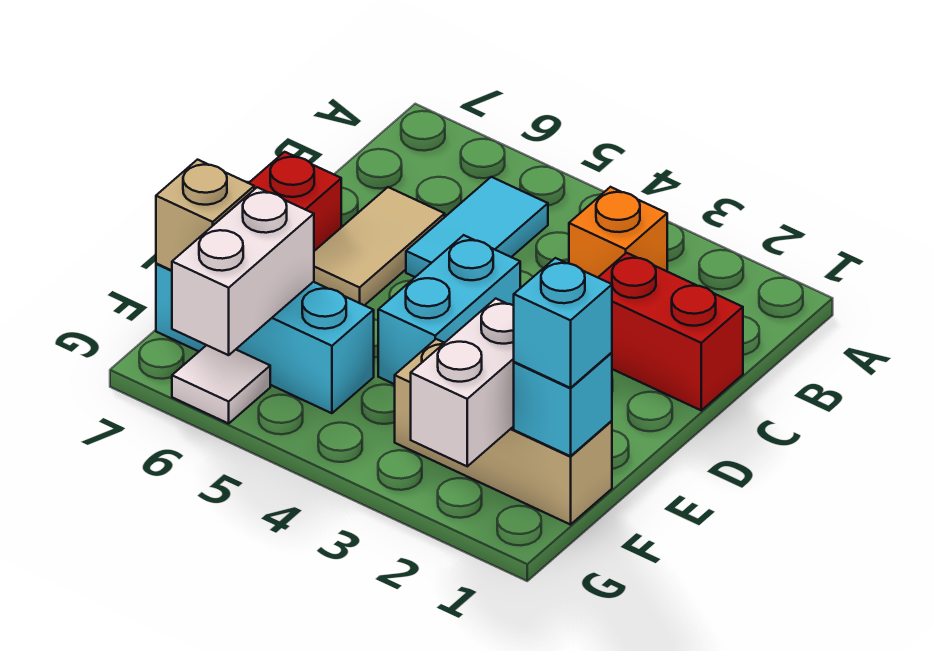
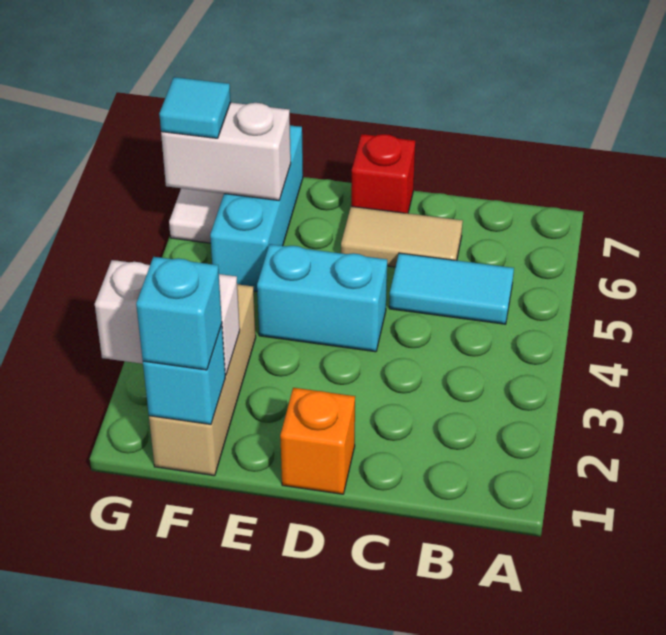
orange 1x1 brick [569,187,667,278] -> orange 1x1 brick moved to [280,388,355,494]
red 1x2 brick [598,253,743,410] -> none
tan 1x1 brick [156,160,254,270] -> none
none -> cyan 1x1 tile [159,77,231,138]

